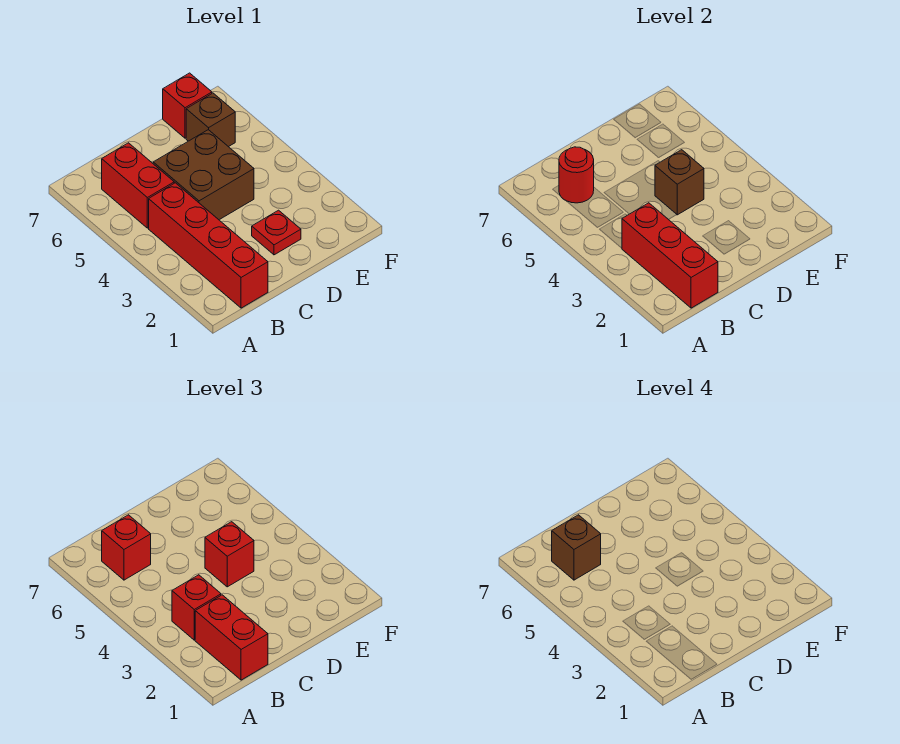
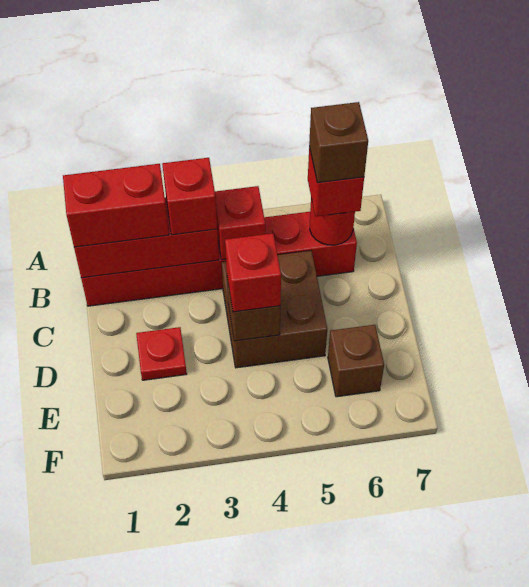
red 1x1 brick [163,73,212,138] -> red 1x1 brick moved to [215,186,265,260]

